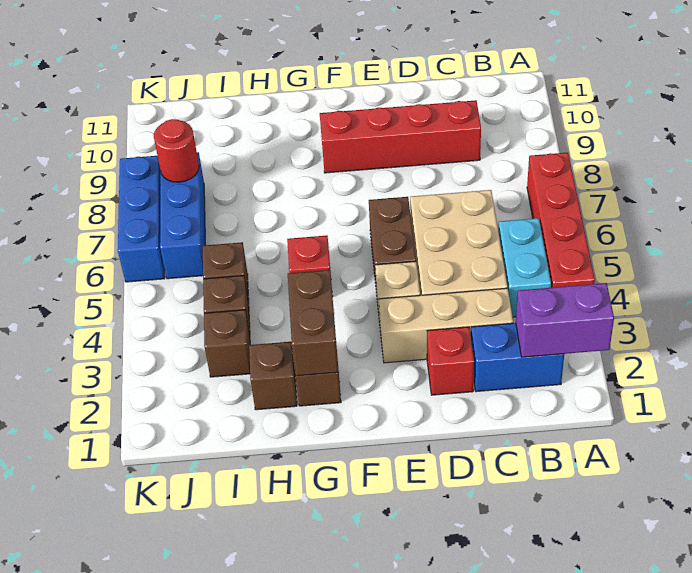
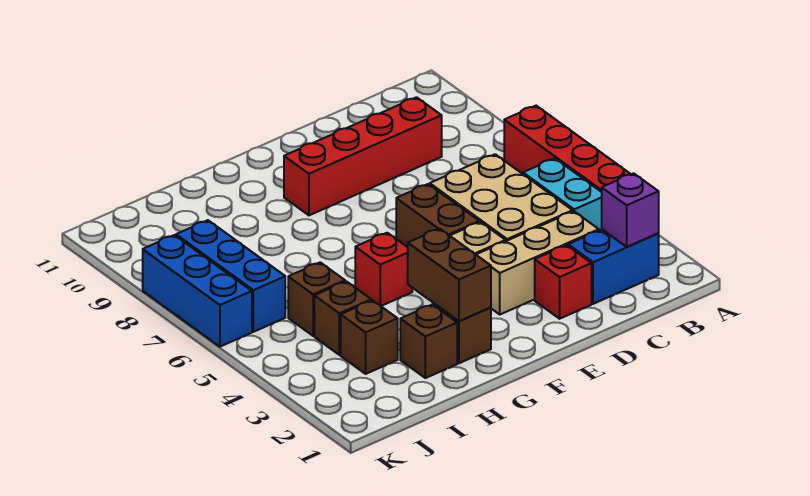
purple 1x2 brick [516,283,614,357] -> purple 1x1 brick [602,173,659,247]
red 1x1 round brick [154,119,199,182] -> none

